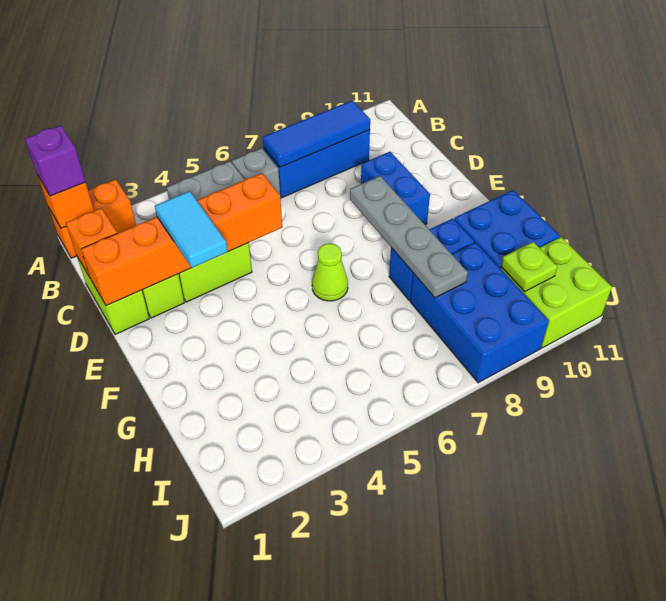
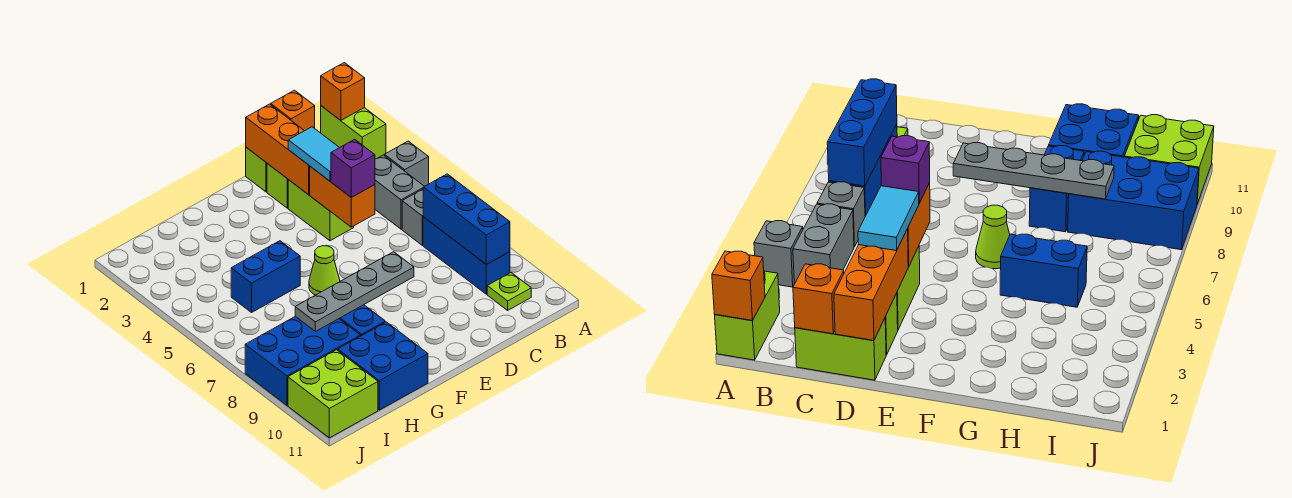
orange 1x2 brick [49,179,136,258] -> lime 1x2 brick [321,106,386,159]
purple 1x1 brick [25,125,85,196] -> purple 1x1 brick moved to [331,139,375,197]
none -> grey 1x1 brick [385,141,429,186]
blue 1x3 tile [263,100,370,167] -> blue 1x3 brick [423,174,510,265]
cyan 1x2 tile [155,191,228,268] -> cyan 1x2 tile turned to [288,127,339,181]
blue 1x2 brick [361,152,430,225] -> blue 1x2 brick moved to [231,241,300,312]
lime 1x1 plate [501,242,557,292] -> lime 1x1 plate moved to [487,273,531,310]

